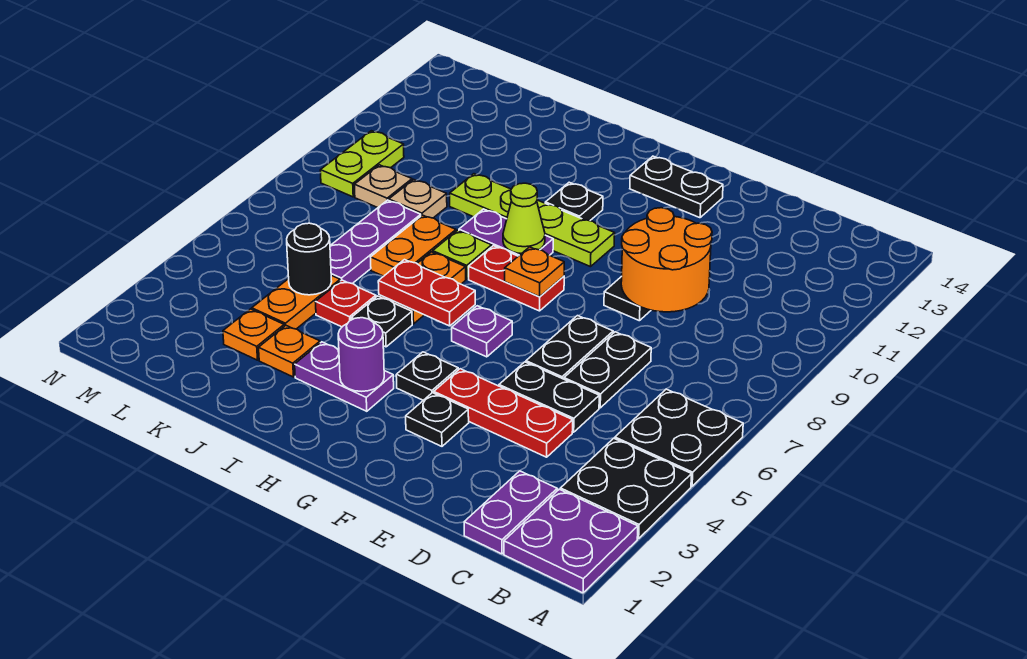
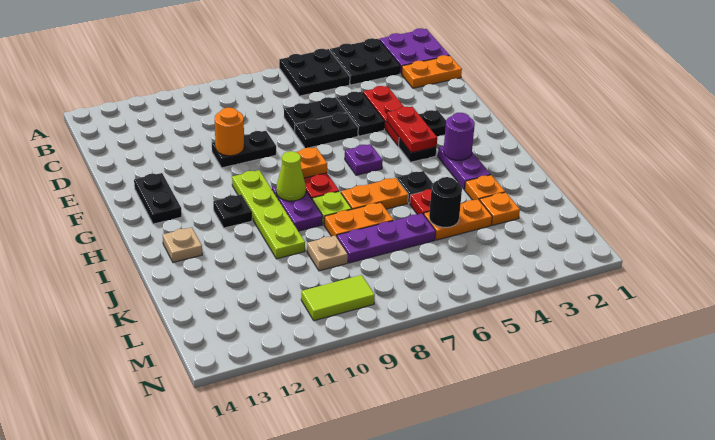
purple 1x2 plate [464,471,557,554] -> orange 1x2 plate [402,55,462,88]
orange 2x2 round brick [621,208,712,312] -> orange 1x1 round brick [215,108,244,156]
red 1x2 plate [378,260,475,326] -> red 1x2 plate moved to [387,107,437,153]
tan 1x1 plate [354,165,412,208] -> tan 1x1 plate moved to [163,227,202,262]
lime 1x2 plate [320,131,404,197] -> lime 1x2 tile [301,275,375,321]

